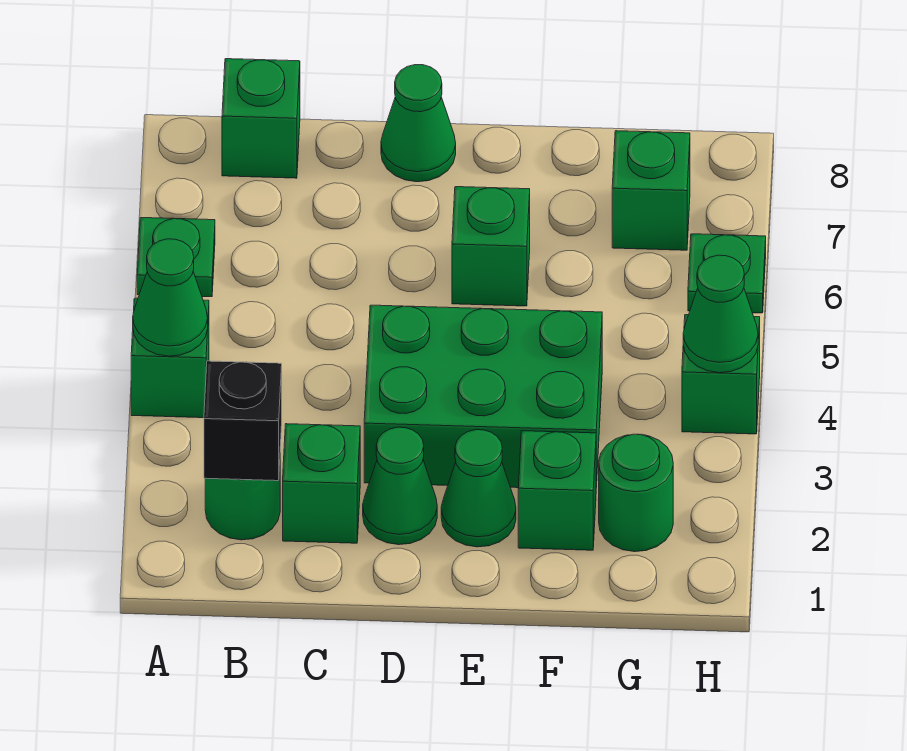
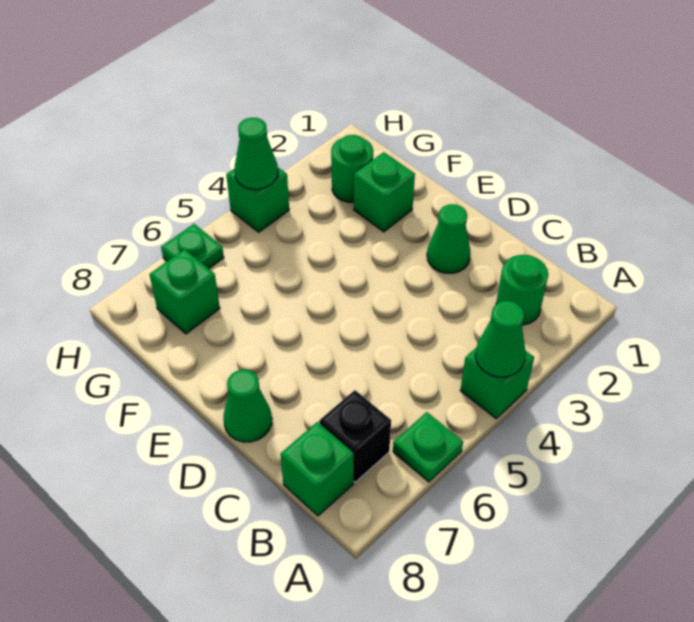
black 1x1 brick [204,361,282,481] -> black 1x1 brick moved to [319,390,391,482]
green 1x1 brick [283,424,360,543] -> none
green 2x3 brick [364,305,602,488] -> none
green 1x1 cone [441,430,516,547] -> none
green 1x1 brick [452,187,530,306] -> none

